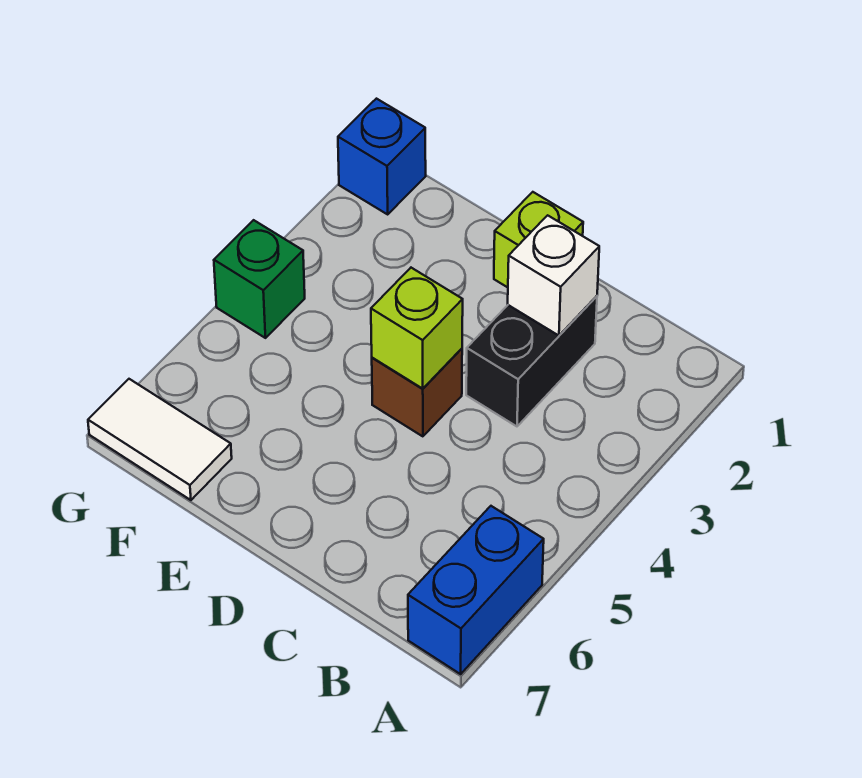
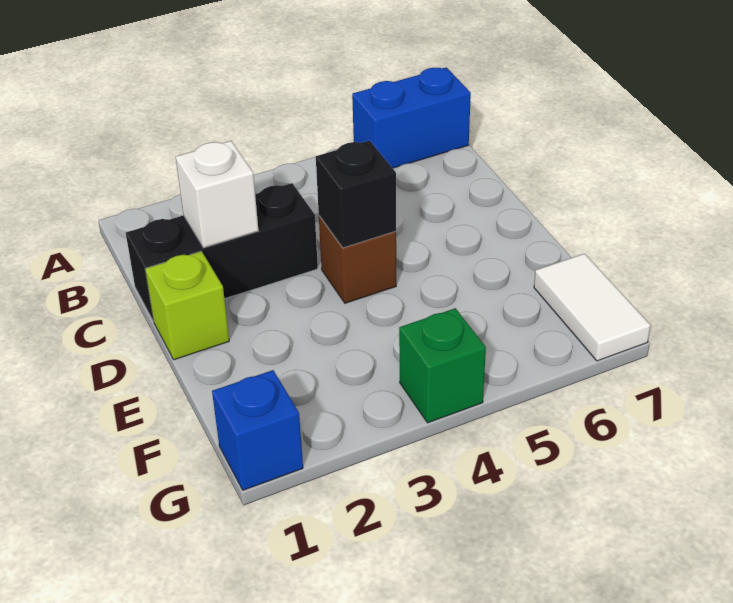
black 1x2 brick [466,296,597,426] -> black 1x3 brick [126,183,318,321]
lime 1x1 brick [371,268,463,389] -> black 1x1 brick [316,141,396,248]

